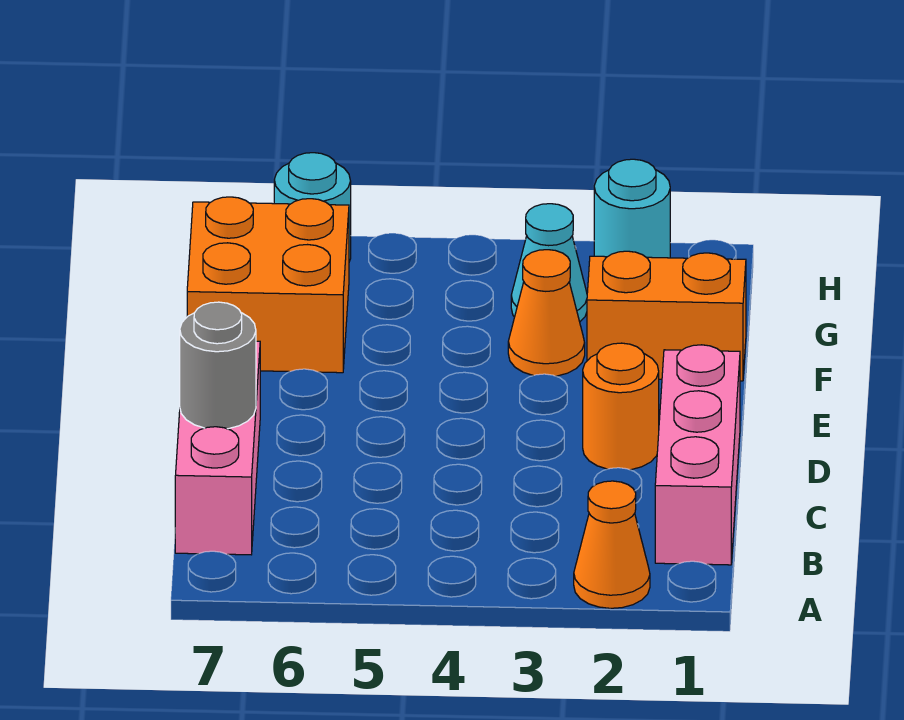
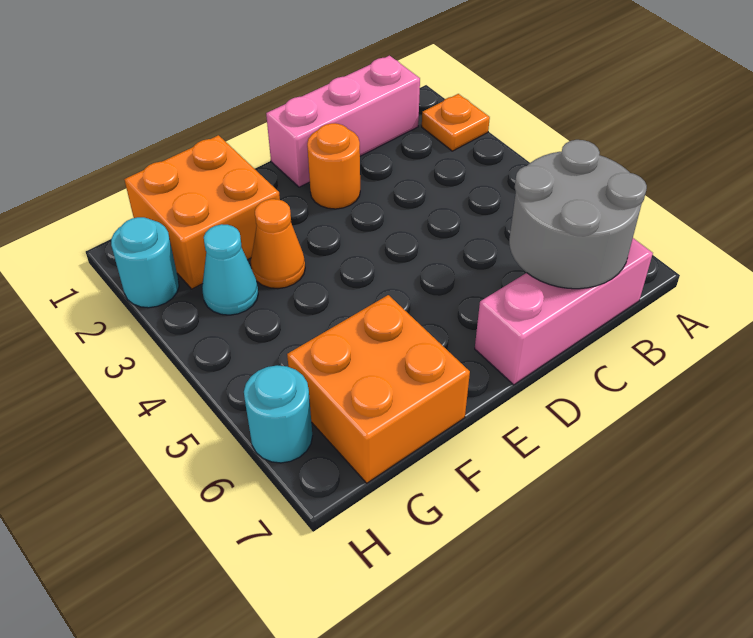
orange 1x1 cone [574,481,650,608] -> orange 1x1 plate [422,94,490,151]
grey 1x1 round brick [180,302,256,429] -> grey 2x2 round brick [509,140,647,289]
orange 1x2 brick [587,251,746,381] -> orange 2x2 brick [124,135,280,289]

